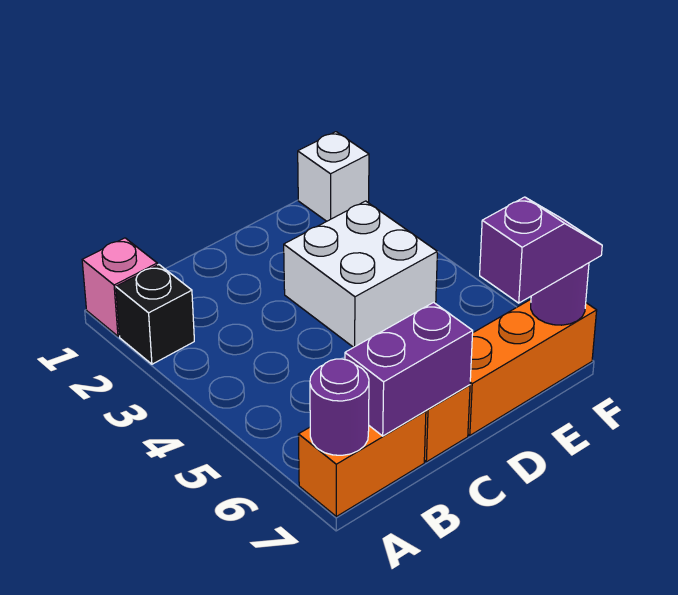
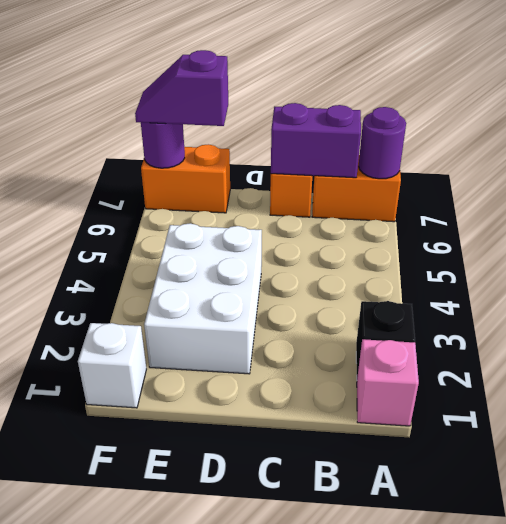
white 2x2 brick [284,201,437,347] -> white 2x3 brick [144,223,262,374]
orange 1x3 brick [468,299,597,435] -> orange 1x2 brick [141,144,230,213]

